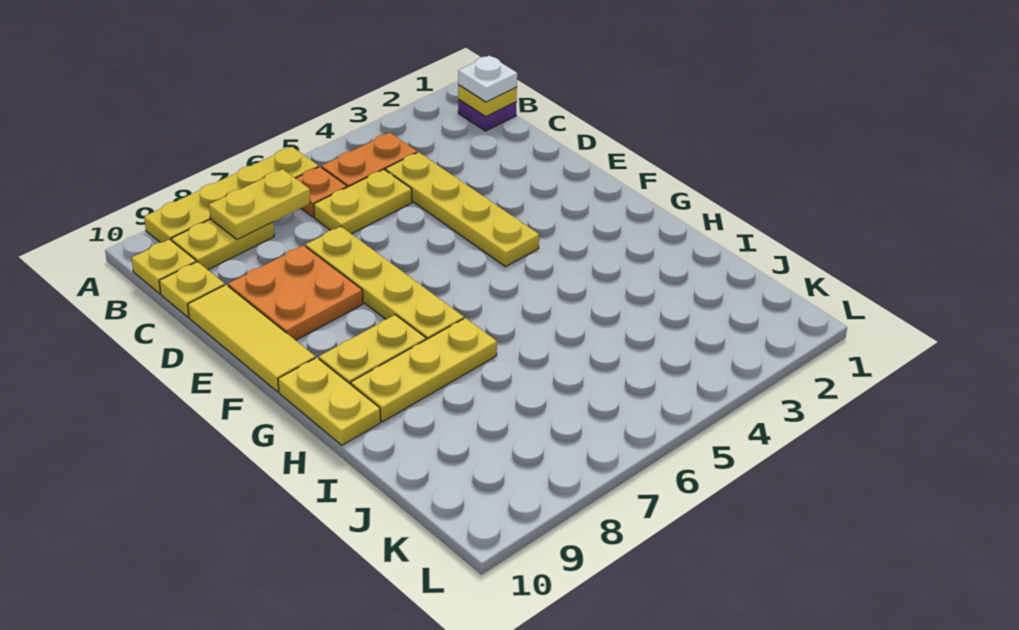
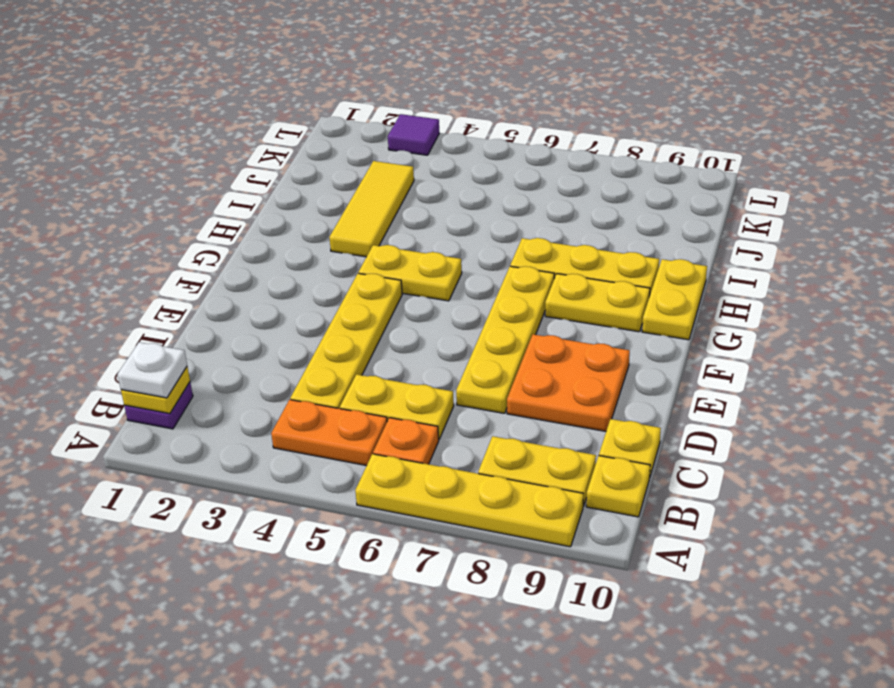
yellow 1x2 plate [209,169,310,239] -> yellow 1x2 plate moved to [358,245,462,301]
yellow 1x3 tile [188,285,315,392] -> yellow 1x3 tile moved to [329,161,414,257]
none -> purple 1x1 tile [388,114,439,155]

